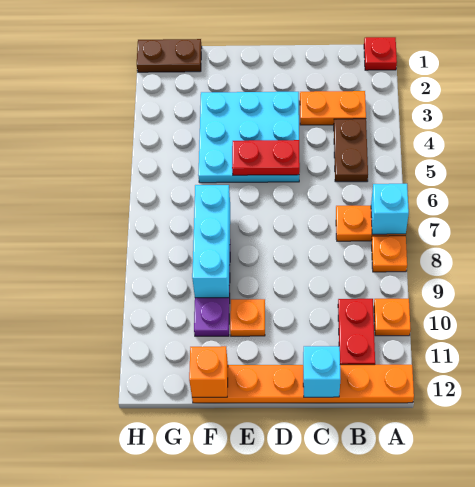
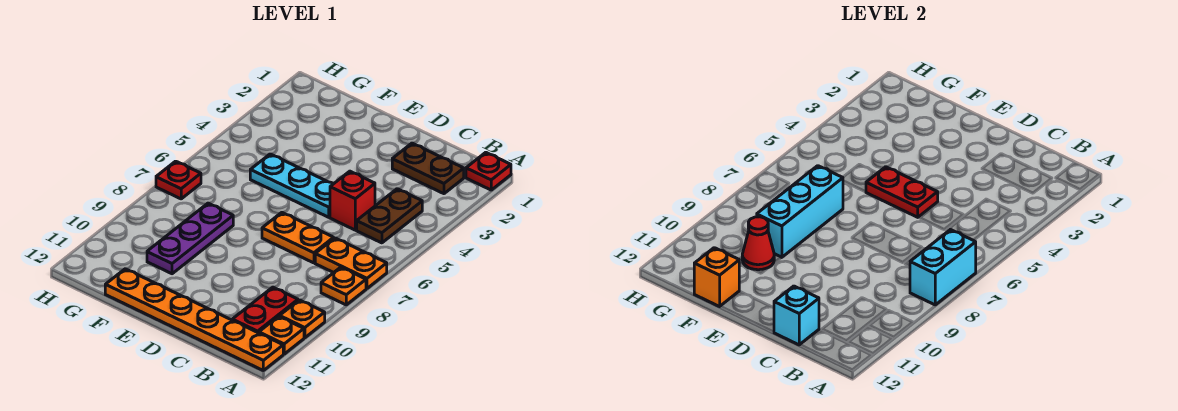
cyan 1x1 brick [371,184,409,234] -> cyan 1x2 brick [910,230,976,305]
orange 1x2 plate [300,91,366,125] -> orange 1x2 plate moved to [262,213,334,263]
none -> red 1x1 brick [330,171,375,230]
cyan 3x3 plate [198,92,299,183] -> cyan 1x3 plate [250,154,333,217]
orange 1x1 plate [230,299,265,336] -> orange 1x1 plate moved to [259,316,304,354]
none -> red 1x1 cone [742,217,774,270]
brown 1x2 plate [137,39,202,72] -> brown 1x2 plate moved to [392,143,464,194]
none -> red 1x1 plate [156,161,201,199]

